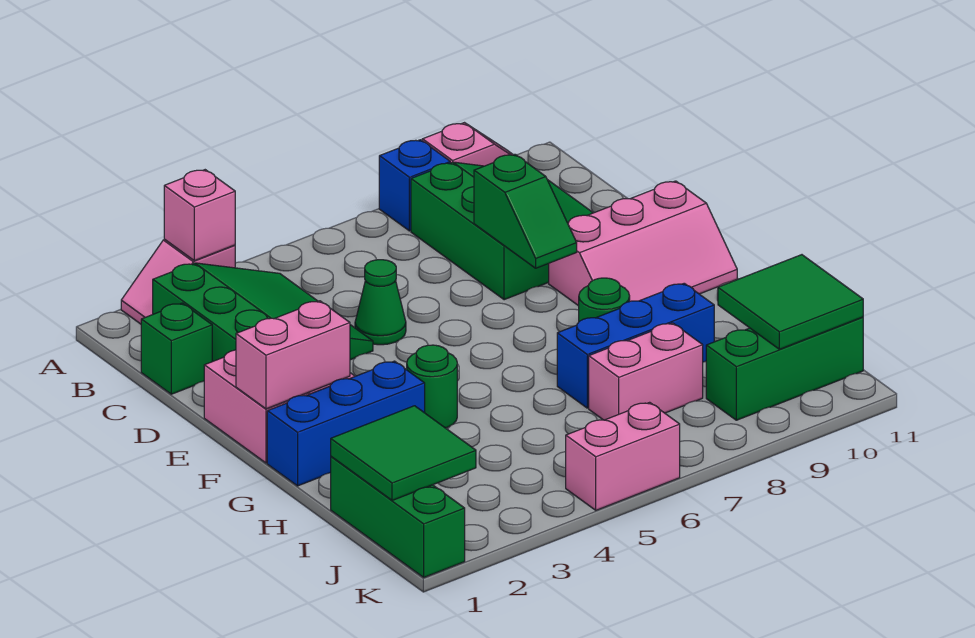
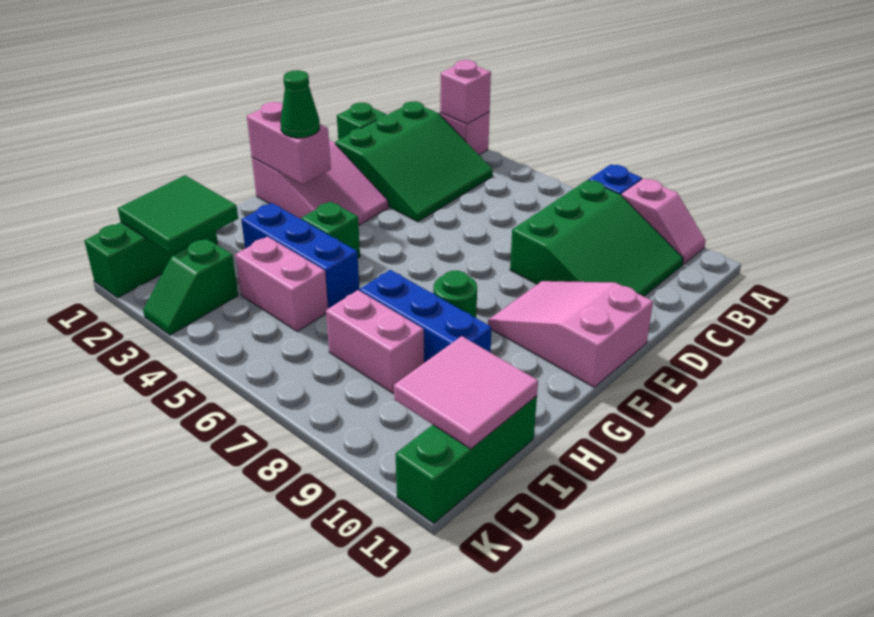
green 1x1 cone [355,260,406,345] -> green 1x1 cone moved to [280,70,320,138]
green 1x2 slope [474,154,577,268] -> green 1x2 slope moved to [143,238,238,335]
pink 2x3 slope [549,181,737,306] -> pink 2x3 slope turned to [488,281,653,387]
blue 1x3 brick [267,361,425,486] -> blue 1x3 brick moved to [241,203,360,309]
green 1x1 round brick [407,345,457,428] -> green 1x1 brick [301,202,360,258]
green 2x2 tile [718,255,863,349] -> pink 2x2 tile [394,336,538,449]
green 1x3 brick [706,317,863,420] -> green 1x3 brick turned to [396,396,537,523]
pink 1x2 brick [566,402,680,510] -> pink 1x2 brick moved to [235,237,328,331]

